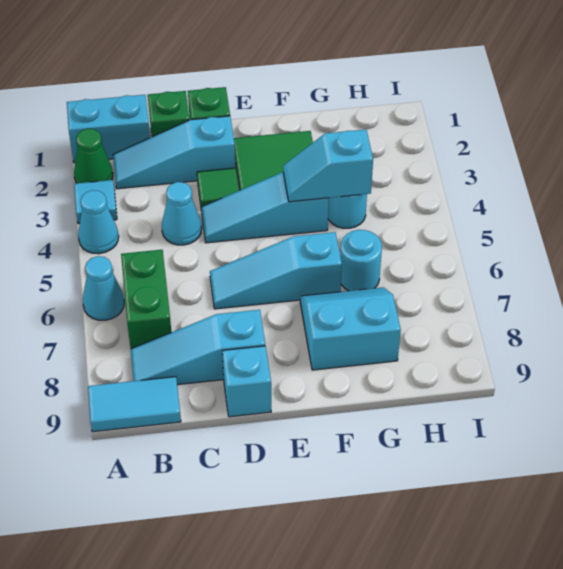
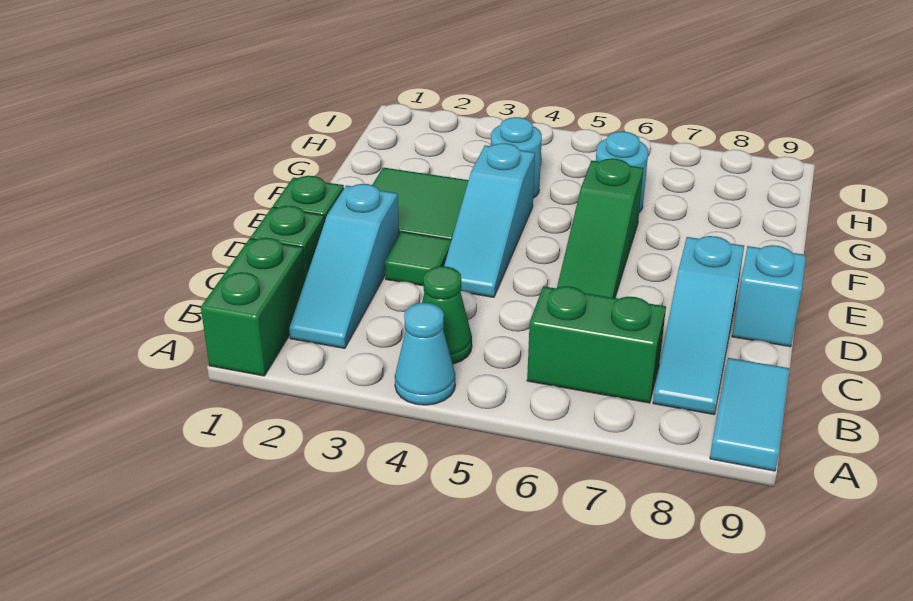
cyan 1x2 brick [67,95,150,163] -> green 1x2 brick [201,238,306,376]
green 1x1 cone [74,129,113,183] -> green 1x1 cone moved to [422,266,472,364]
cyan 1x1 tile [74,180,117,224] -> none
cyan 1x1 cone [83,256,124,320] -> none
cyan 1x1 cone [162,182,202,245] -> none
cyan 1x3 slope [210,232,342,309] -> green 1x3 slope [557,159,643,298]
cyan 1x2 slope [283,129,373,202] -> none
cyan 2x2 slope [300,287,401,370] -> none

